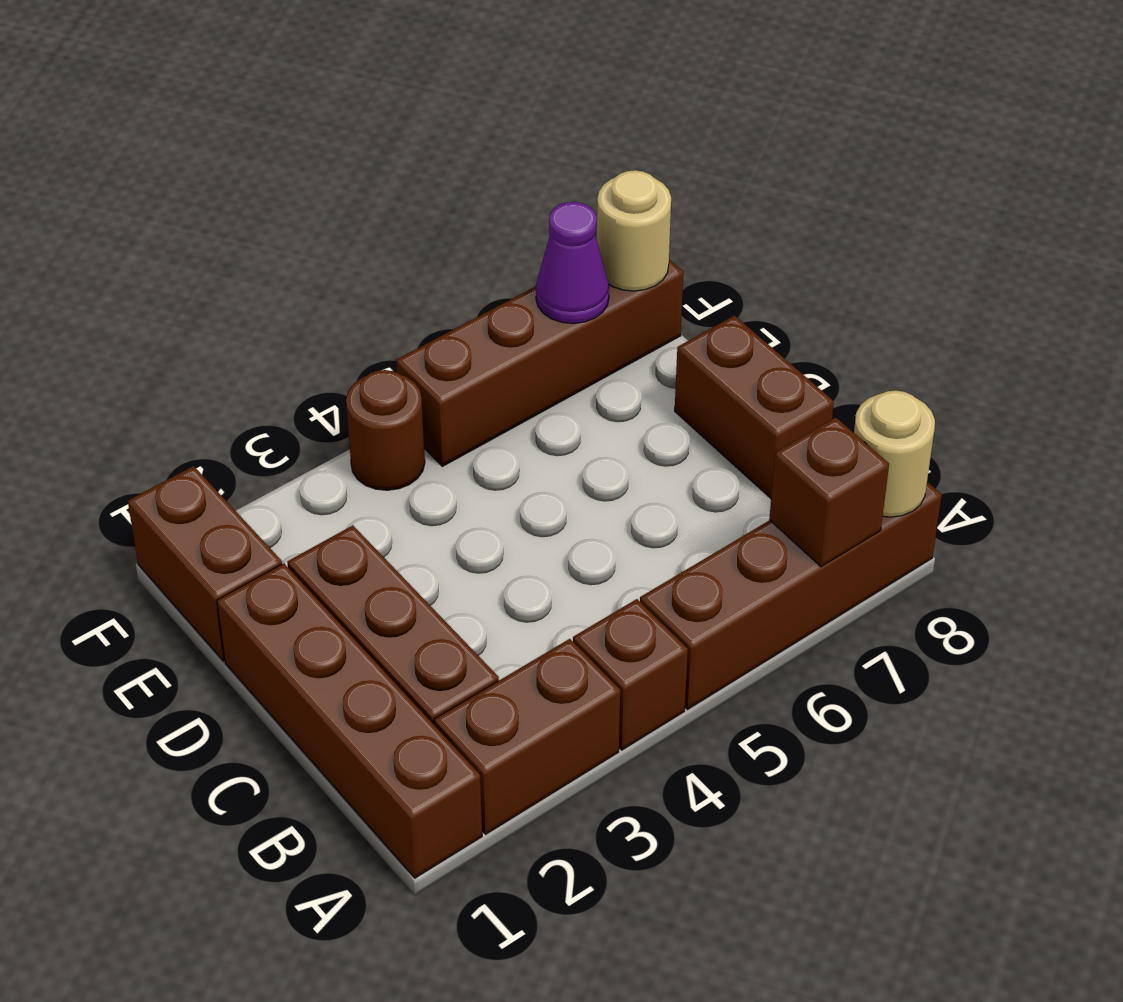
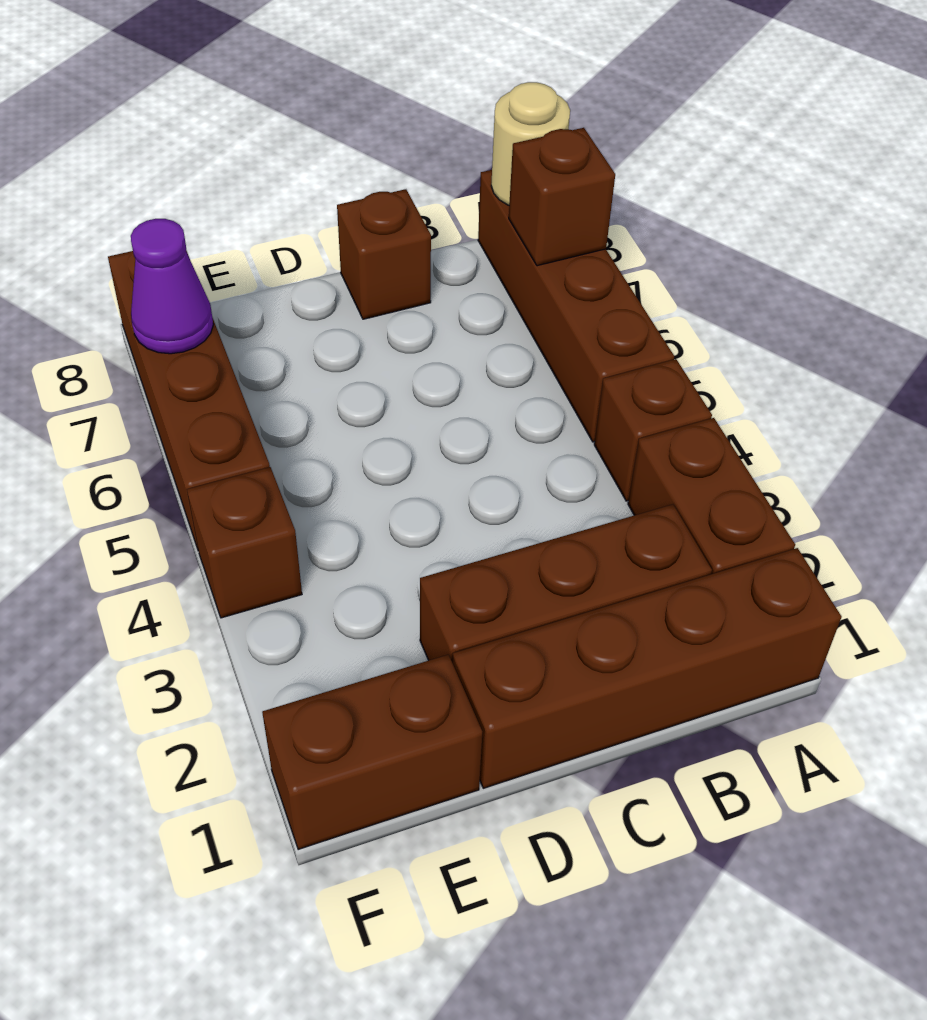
brown 1x2 brick [675,316,834,498] -> brown 1x1 brick [337,189,431,319]
brown 1x1 round brick [346,370,425,490] -> brown 1x1 brick [187,467,302,618]
tan 1x1 round brick [597,170,671,291] -> none

